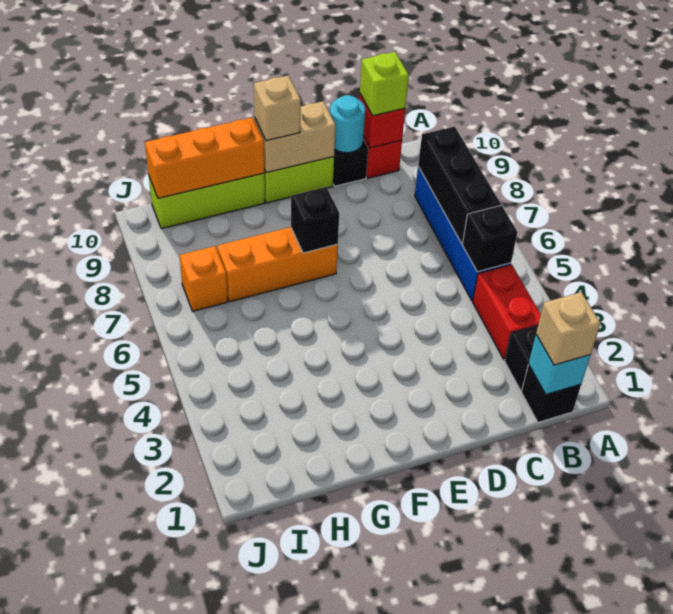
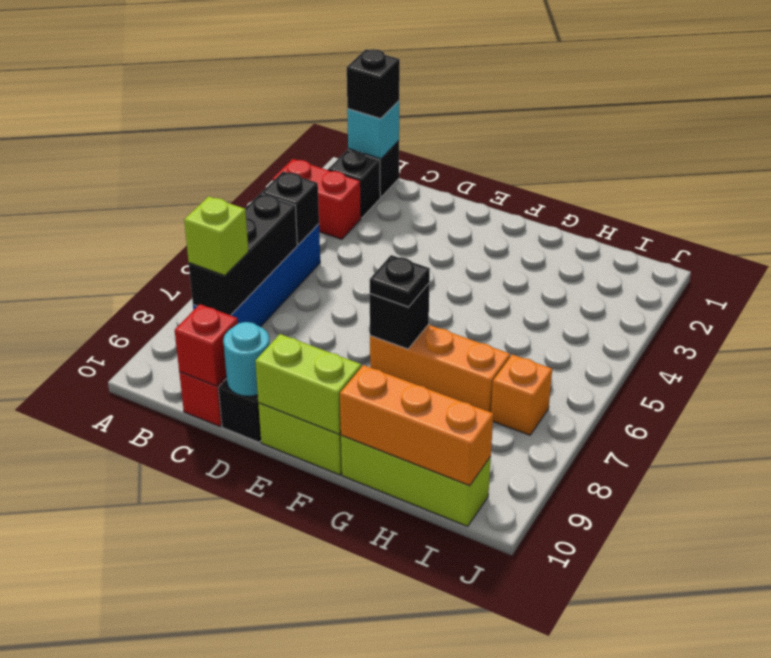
tan 1x1 brick [536,292,600,365] -> black 1x1 brick [347,49,400,119]
red 1x2 brick [473,264,541,360] -> red 1x2 brick turned to [273,159,361,239]
lime 1x1 brick [360,52,409,116] -> lime 1x1 brick moved to [184,196,248,276]
tan 1x2 brick [255,101,336,173] -> lime 1x2 brick [255,334,361,434]
none -> black 1x1 plate [370,255,430,307]
tan 1x1 brick [254,75,301,141] -> none

